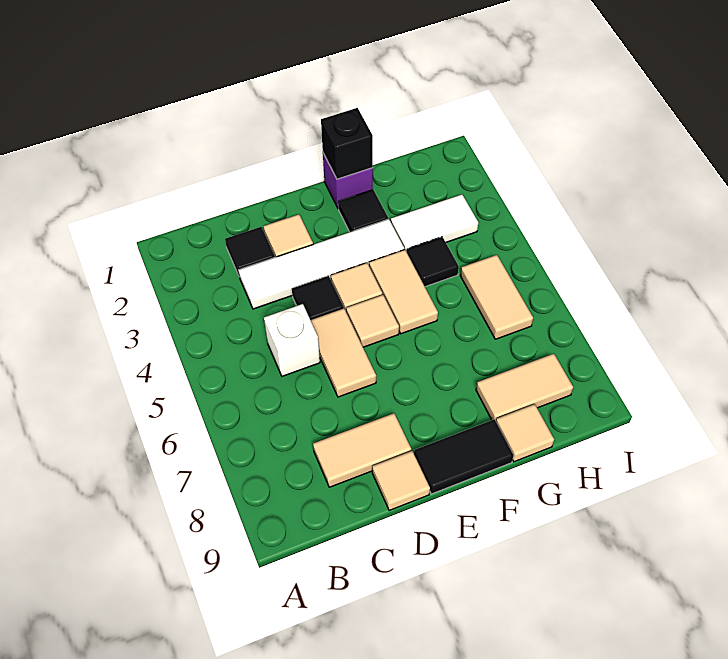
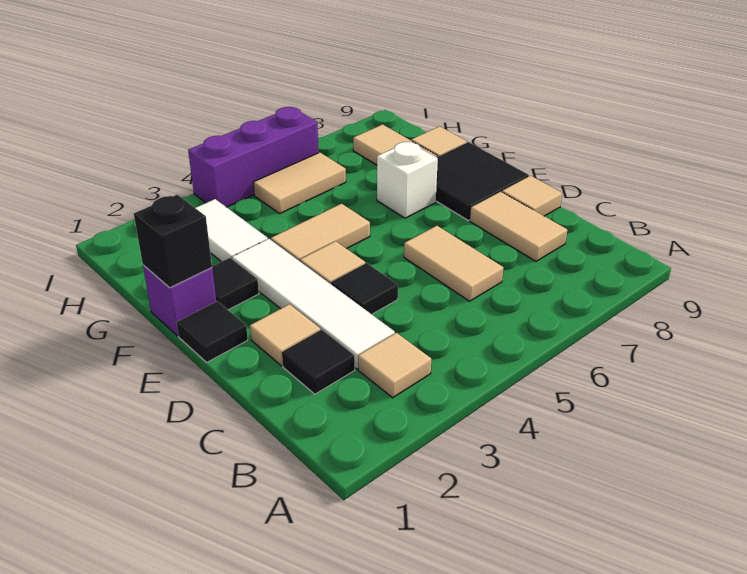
white 1x1 brick [264,304,320,376] -> white 1x1 brick moved to [377,142,438,218]
tan 1x2 tile [311,308,376,397] -> tan 1x2 tile turned to [404,226,503,301]
tan 1x1 tile [346,295,399,347] -> tan 1x1 tile moved to [358,333,431,398]
black 1x2 tile [414,419,513,494] -> black 2x2 tile [436,142,529,221]
black 1x1 tile [407,237,459,287] -> black 1x1 tile moved to [176,301,248,362]
none -> purple 1x3 brick [188,107,319,207]

